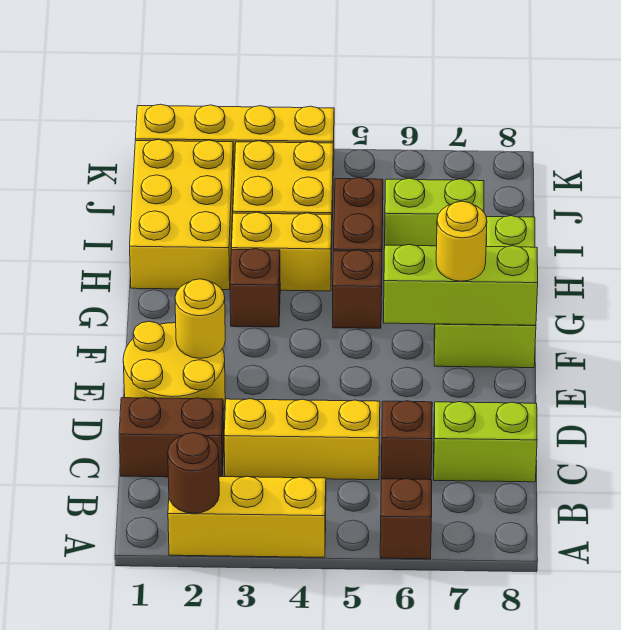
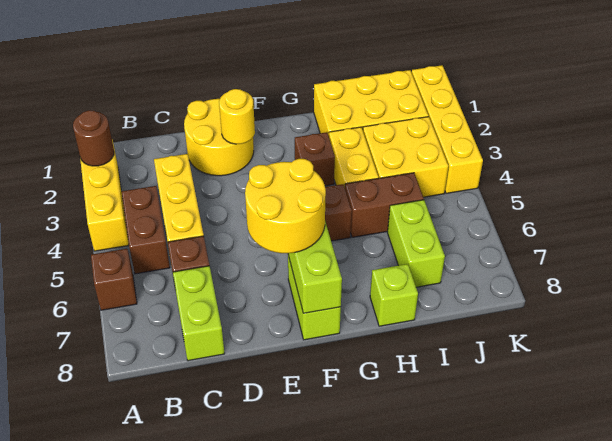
brown 1x2 brick [119,397,224,477] -> brown 1x2 brick moved to [122,186,170,274]
yellow 1x1 round brick [436,201,487,281] -> yellow 2x2 round brick [245,159,326,253]

